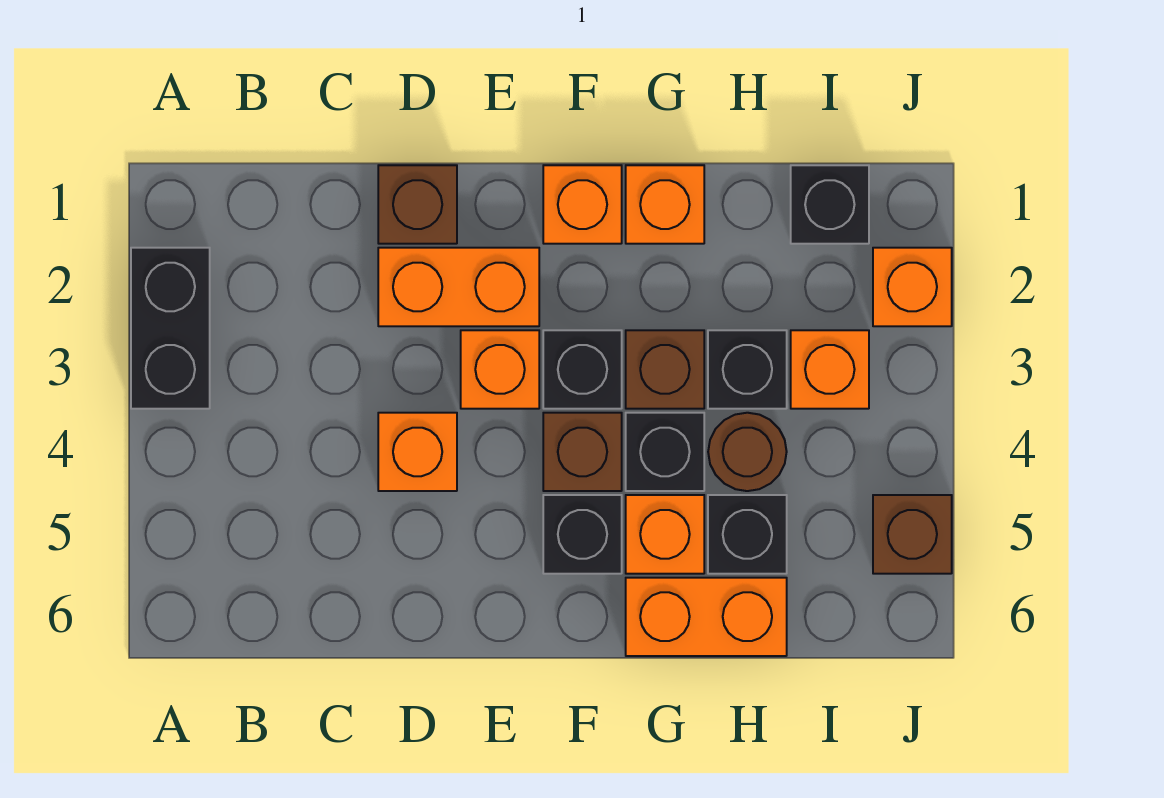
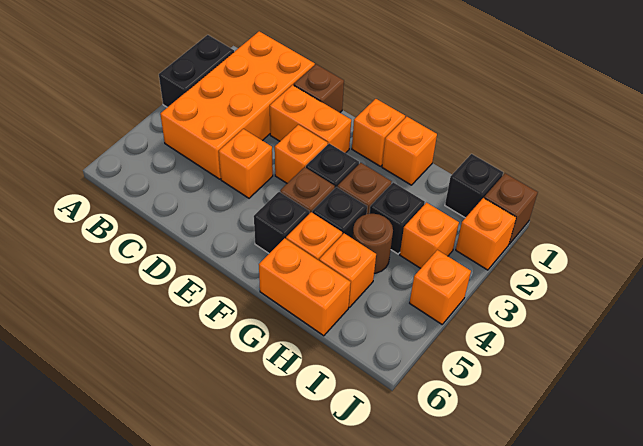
none -> orange 2x4 brick [160,31,315,179]
black 1x1 brick [708,495,787,574] -> orange 1x1 brick [319,233,376,307]
none -> orange 1x1 brick [410,250,471,324]
brown 1x1 brick [873,495,952,574] -> brown 1x1 brick moved to [484,173,538,244]

